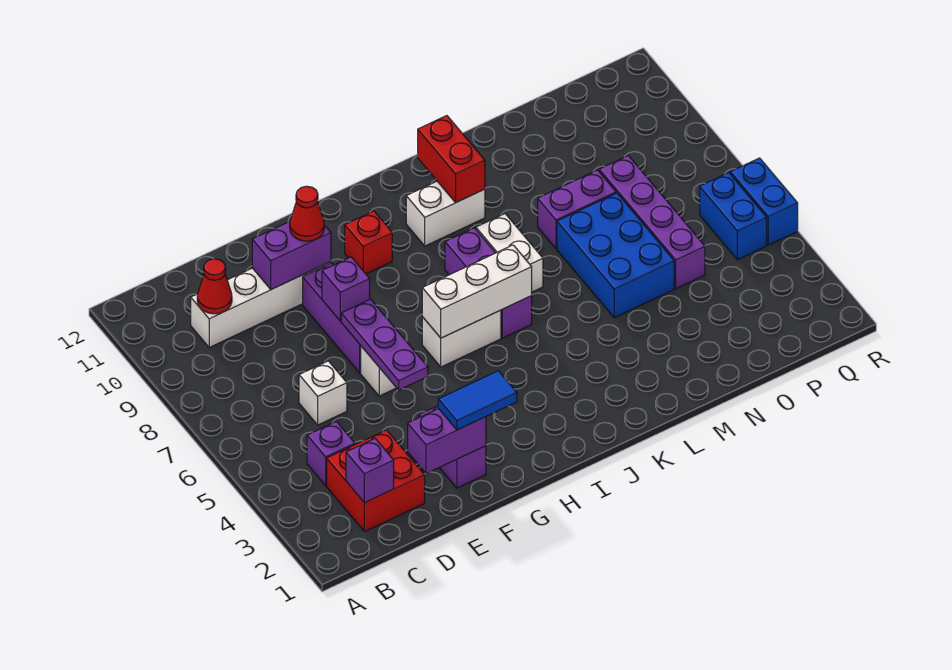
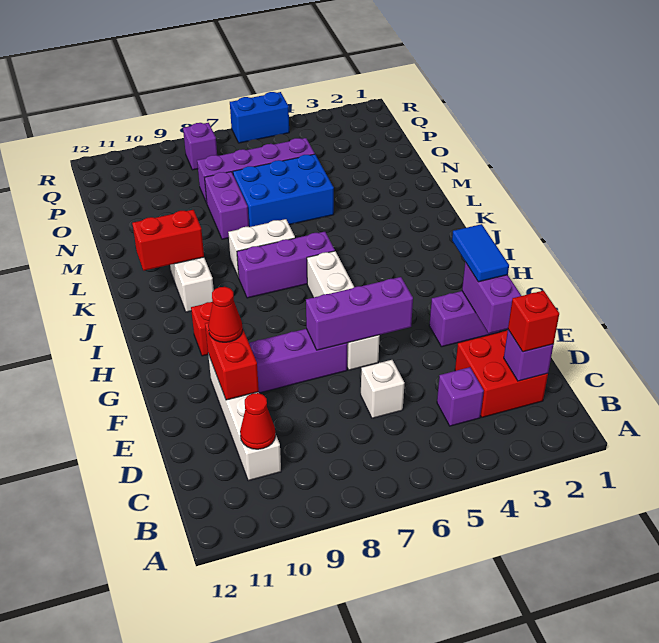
none -> red 1x1 brick [508,291,559,352]
purple 1x2 brick [252,222,331,290] -> red 1x2 brick [205,322,259,400]
purple 1x3 plate [341,299,428,390] -> purple 1x3 brick [306,277,413,350]
purple 1x1 brick [322,257,370,321] -> purple 1x1 brick moved to [183,123,217,170]
white 1x3 brick [422,245,532,338] -> none
blue 1x2 brick [700,173,767,260] -> none

